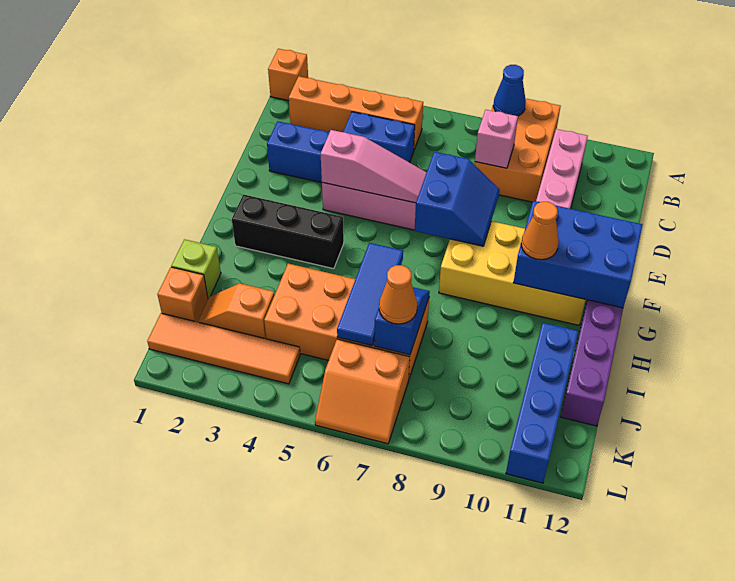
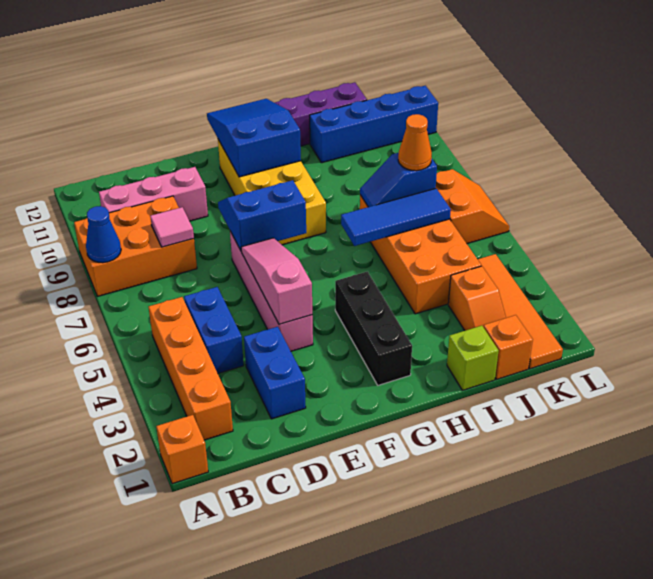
pink 1x1 brick [475,110,518,168] -> pink 1x1 tile [150,207,194,247]
blue 2x3 brick [513,201,642,308] -> blue 2x3 slope [207,99,301,177]
orange 1x1 cone [521,202,559,260] -> none

